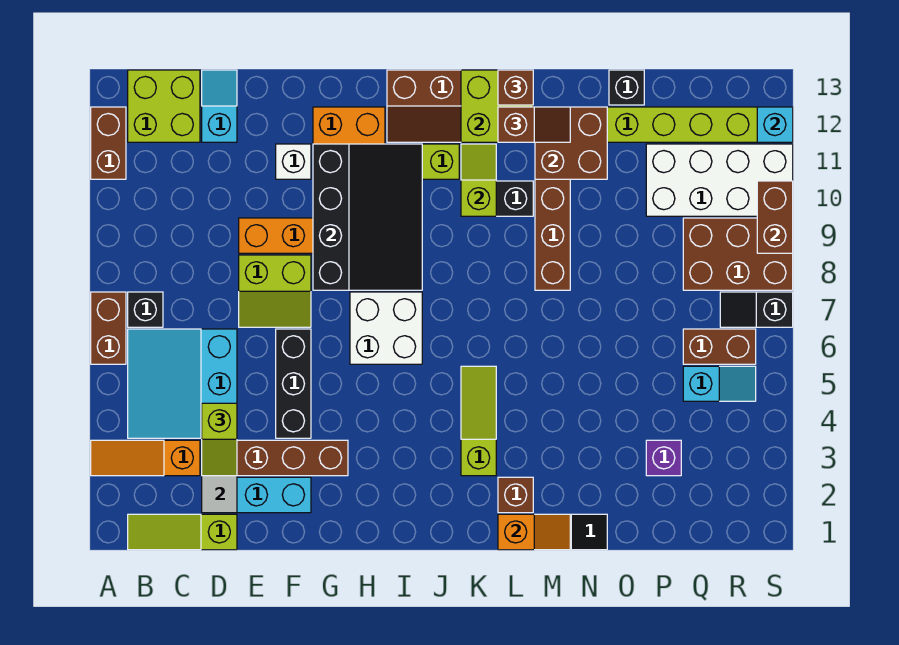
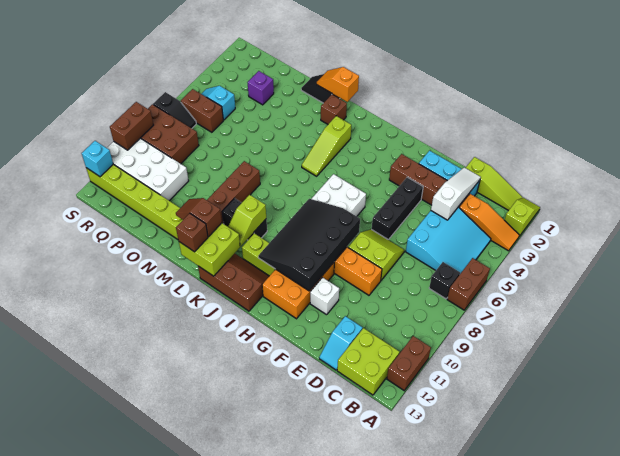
lime 1x2 slope [202,403,237,476] -> lime 1x2 slope moved to [505,198,540,236]
brown 2x2 brick [535,107,607,179] -> none
black 1x1 brick [609,70,644,105] -> none

